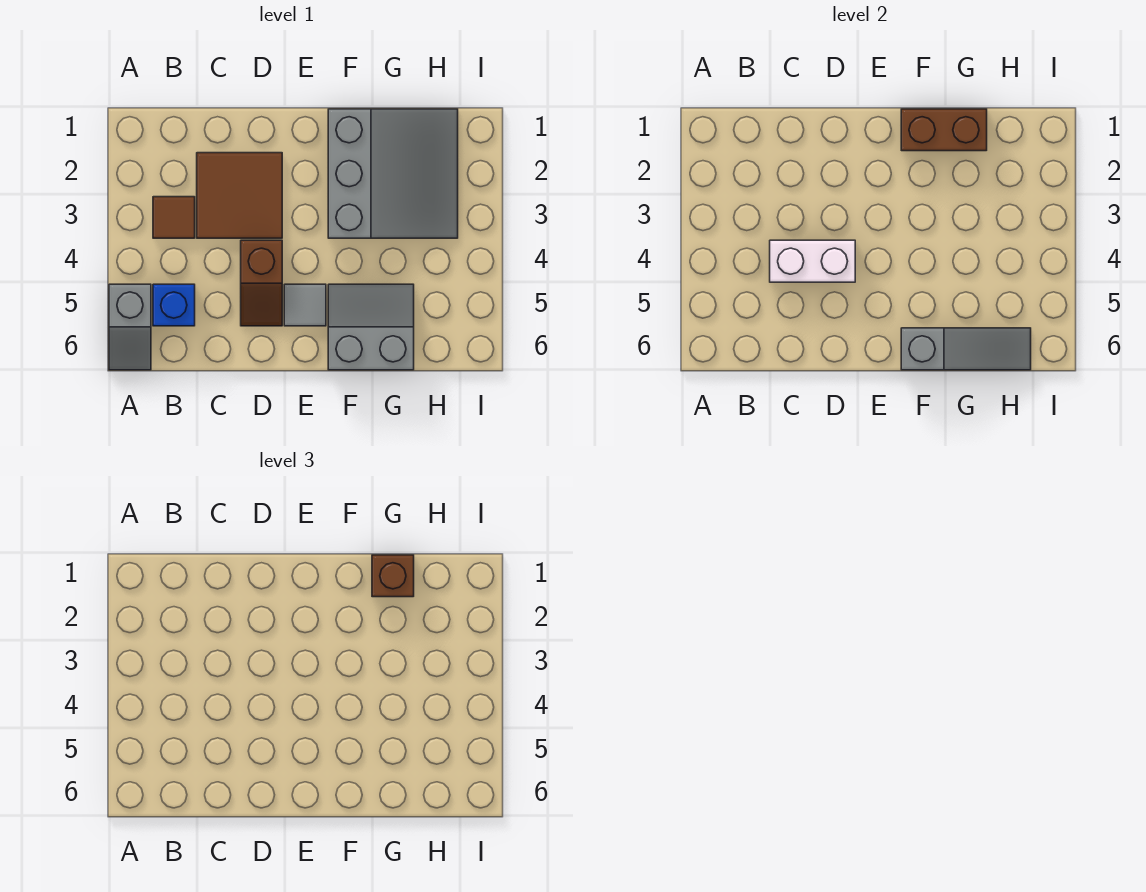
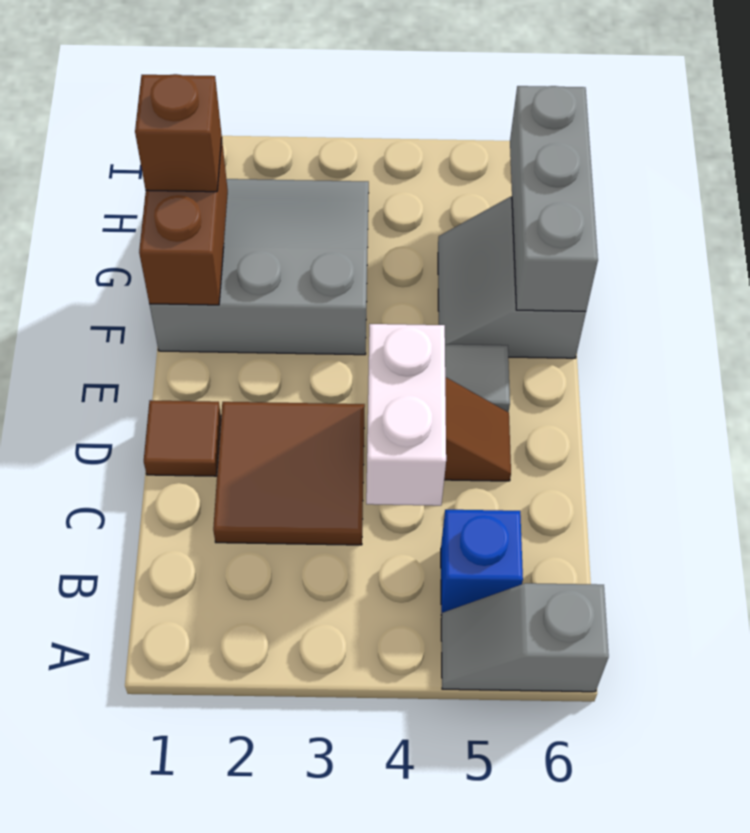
grey 1x2 slope [109,284,151,370] -> grey 1x2 slope turned to [441,583,609,692]
brown 1x1 tile [153,197,195,238] -> brown 1x1 tile moved to [144,400,221,476]
grey 1x3 slope [901,328,1031,370] -> grey 1x3 brick [510,86,598,311]

